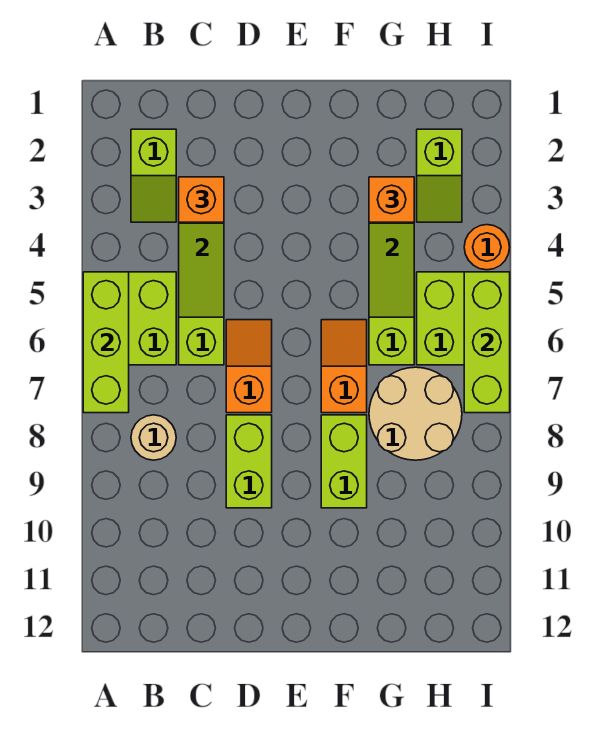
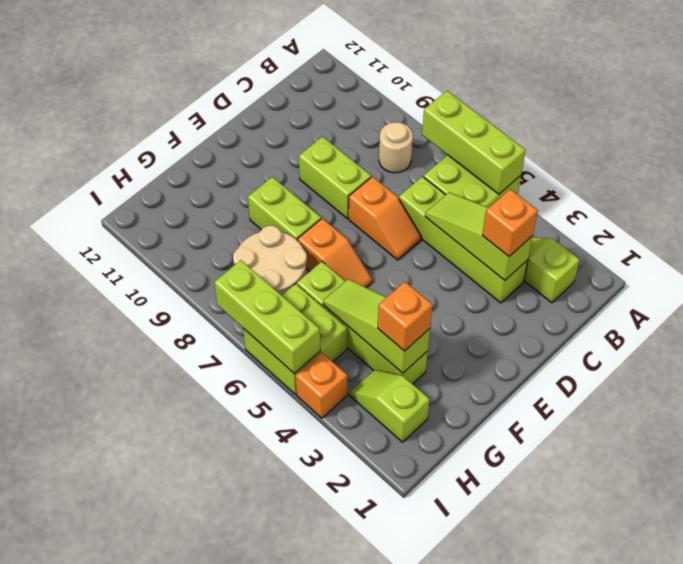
orange 1x1 round brick [464,225,510,270] -> orange 1x1 brick [296,353,347,418]

